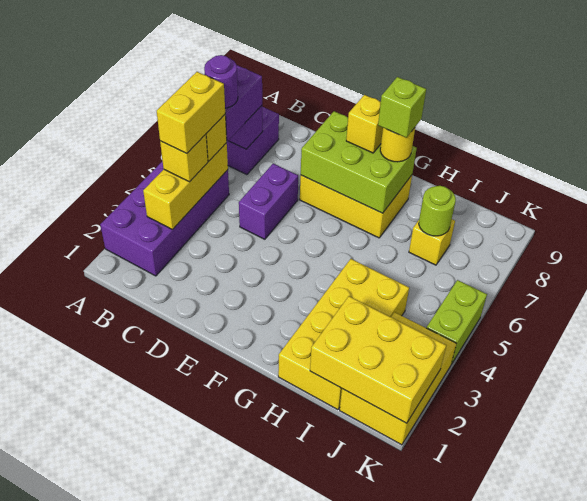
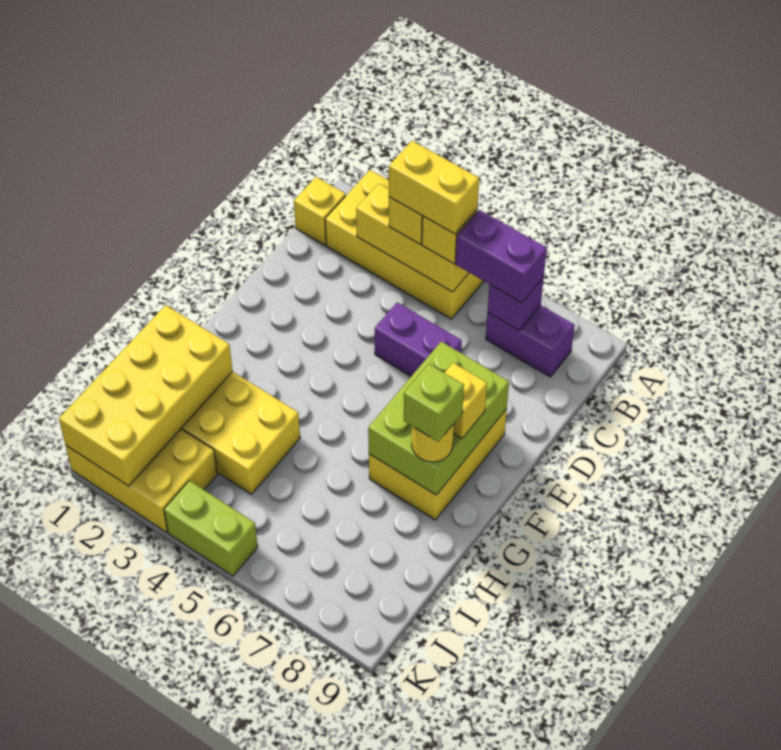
purple 2x4 brick [100,161,229,276] -> yellow 2x4 brick [325,170,484,319]
purple 1x1 round brick [204,55,238,108] -> none
yellow 2x3 brick [310,296,446,423] -> yellow 2x4 brick [59,305,233,486]
yellow 1x1 brick [409,219,455,265] -> yellow 1x1 brick moved to [294,177,346,245]
lime 1x1 round brick [419,186,456,236] -> none

